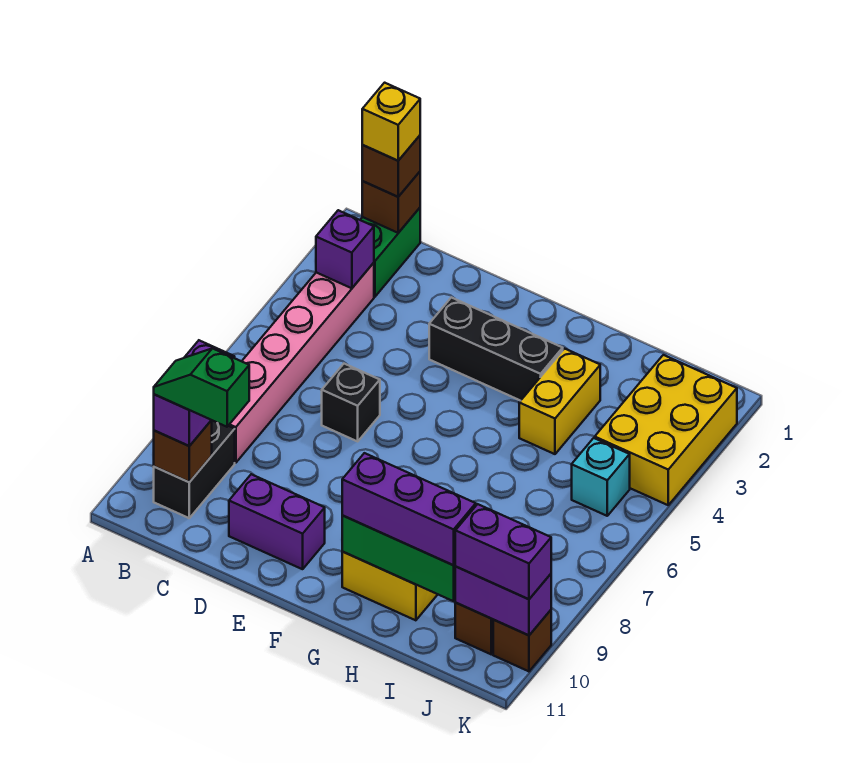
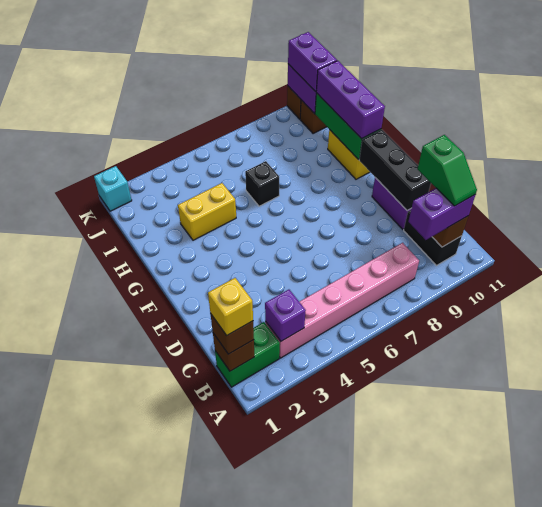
black 1x2 brick [154,420,235,518] -> black 1x2 brick turned to [404,210,462,266]
black 1x1 brick [322,364,380,441] -> black 1x1 brick moved to [245,161,279,206]
black 1x3 brick [429,297,563,401] -> black 1x3 brick moved to [359,130,431,210]
yellow 2x3 brick [595,355,737,505] -> none
cyan 1x1 brick [572,438,630,516] -> cyan 1x1 brick moved to [94,166,132,211]

